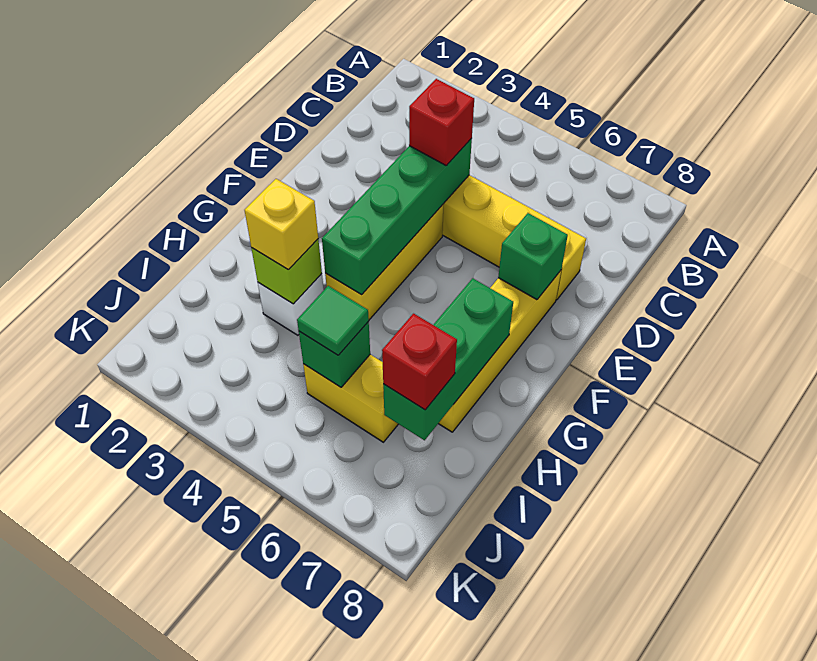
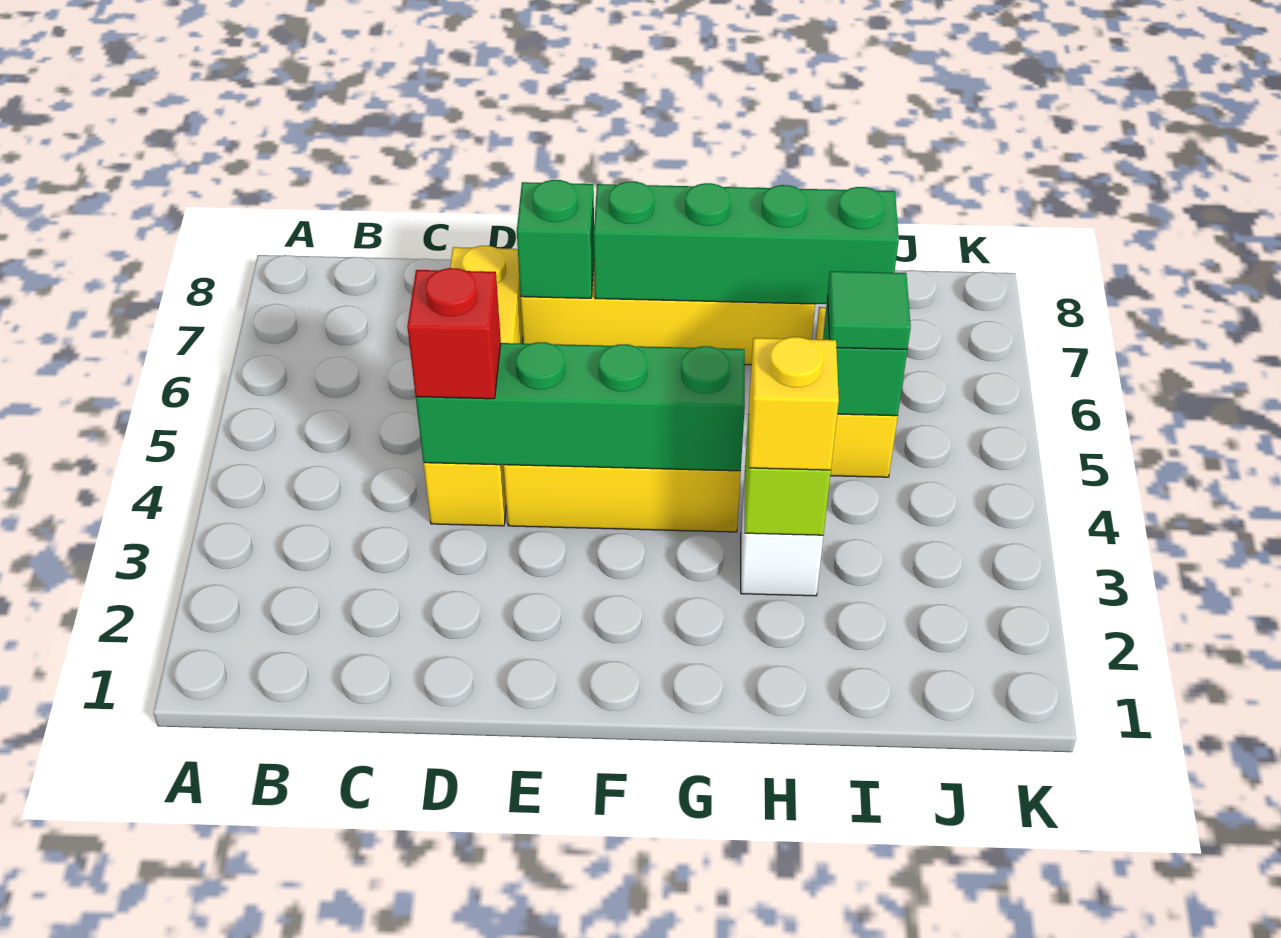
green 1x3 brick [383,278,513,440] -> green 1x4 brick [594,182,899,304]
red 1x1 brick [382,314,457,410] -> none

